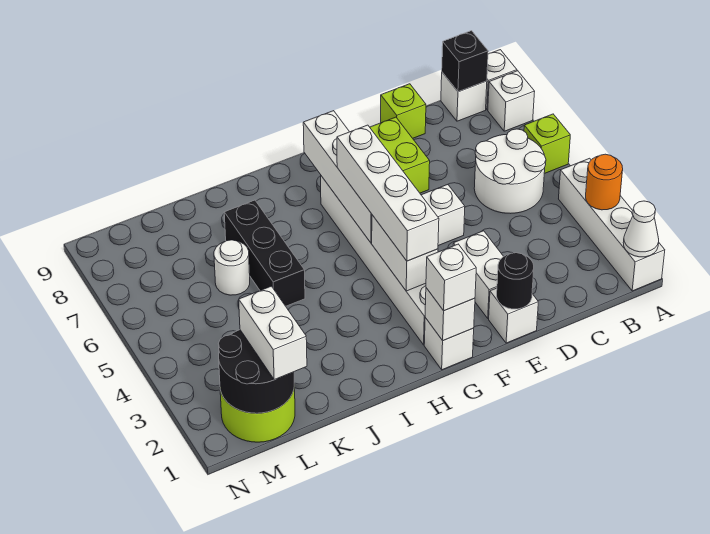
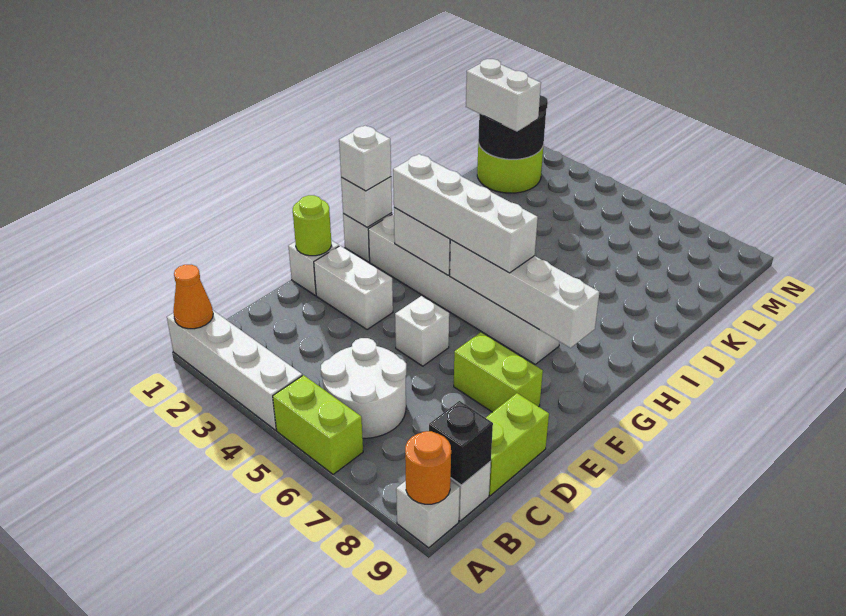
white 1x1 cone [623,201,659,257] -> orange 1x1 cone [173,265,213,329]
orange 1x1 round brick [586,154,623,210] -> orange 1x1 round brick moved to [405,431,451,504]
lime 1x1 brick [524,114,570,174] -> lime 1x2 brick [273,375,363,474]
white 1x1 brick [488,71,535,131] -> none
lime 1x1 brick [381,84,426,138] -> lime 1x2 brick [486,393,549,496]
black 1x1 round brick [497,253,534,309] -> lime 1x1 round brick [293,195,331,256]
black 1x3 brick [224,200,305,306] -> none
white 1x1 round brick [214,240,250,295] -> none

